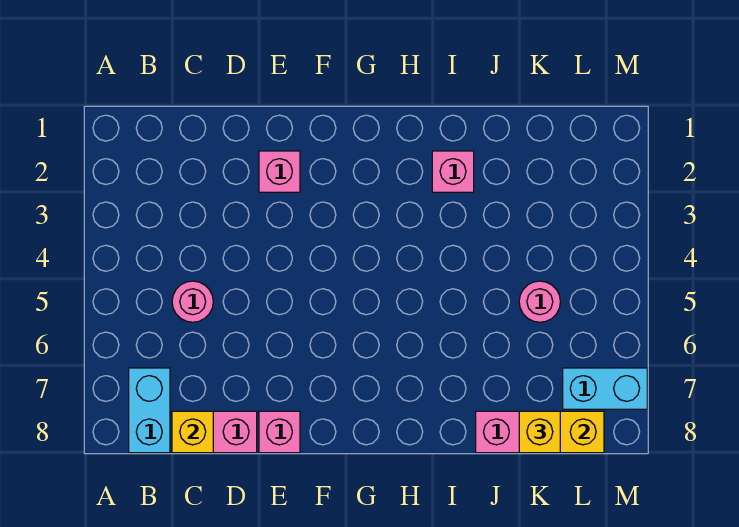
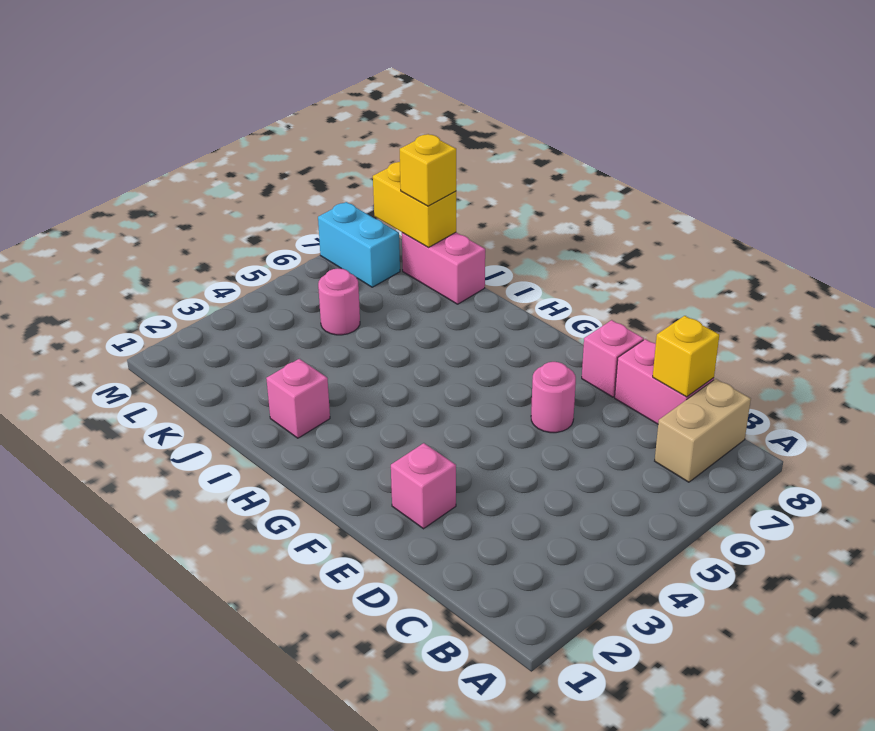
cyan 1x2 brick [129,368,170,453] -> tan 1x2 brick [655,379,751,482]
pink 1x1 round brick [172,281,213,322] -> pink 1x1 round brick moved to [531,362,576,433]

